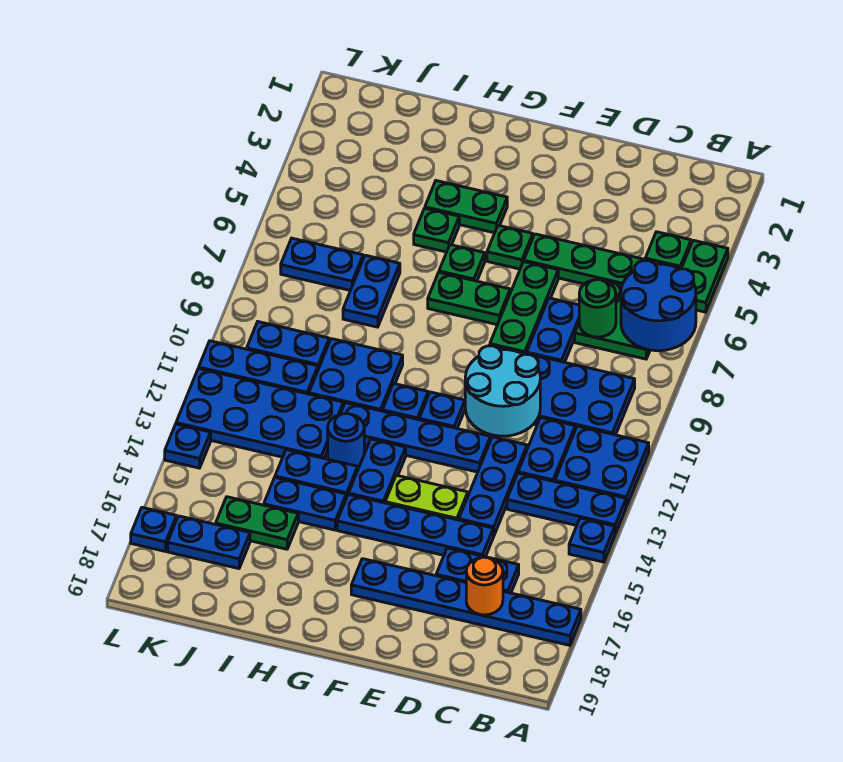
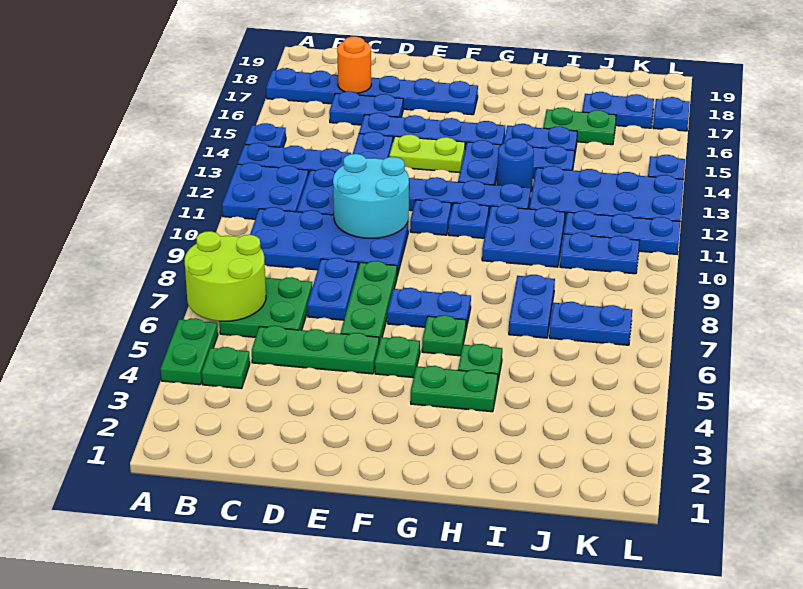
blue 2x2 round brick [621,260,696,351] -> lime 2x2 round brick [184,231,266,322]
green 1x1 round brick [579,280,616,337] -> none
green 1x2 plate [428,273,510,325] -> blue 1x2 plate [387,288,471,329]

